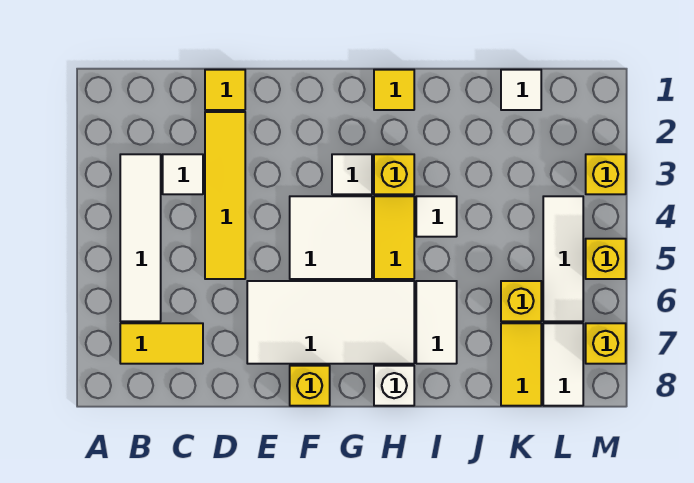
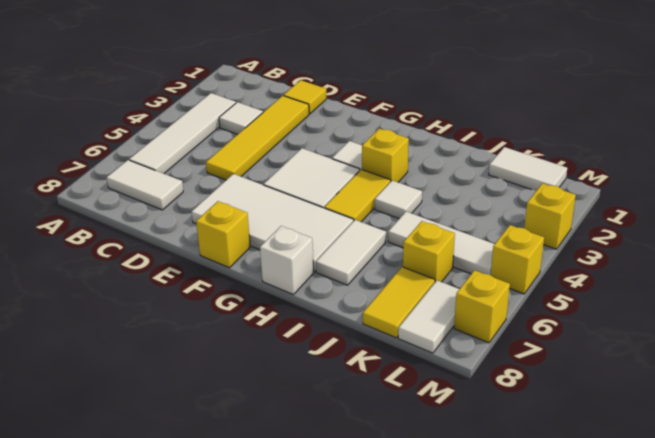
yellow 1x2 tile [120,323,203,364] -> white 1x2 tile [107,160,183,210]
yellow 1x1 tile [374,70,414,110] -> none
white 1x1 tile [501,70,541,110] -> white 1x2 tile [489,147,567,191]
white 1x3 tile [543,196,583,321] -> white 1x3 tile turned to [388,212,494,275]

